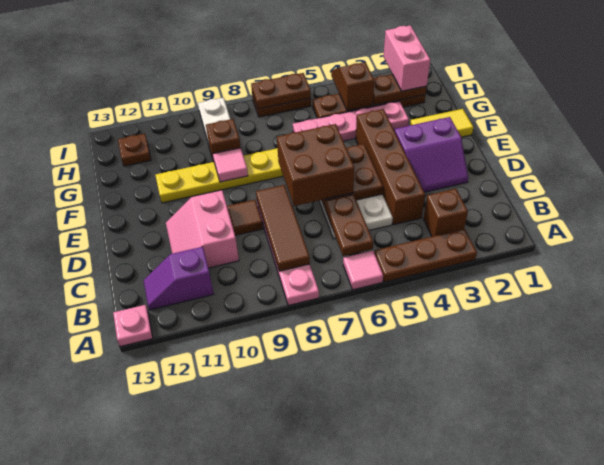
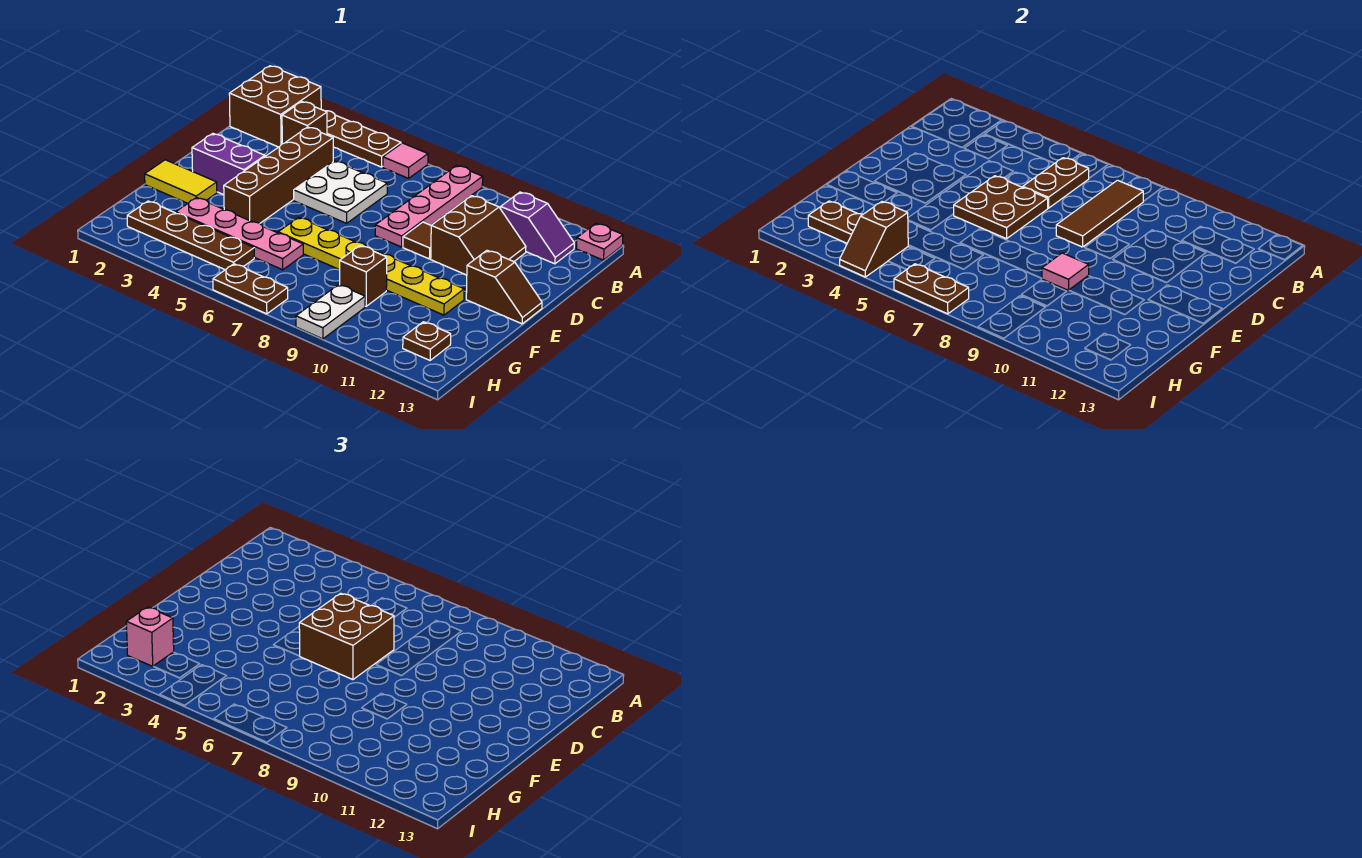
none -> brown 2x2 brick [229,66,321,147]
pink 2x2 slope [166,190,239,268] -> brown 2x2 slope [431,196,526,275]
none -> brown 1x2 slope [466,250,542,324]
pink 1x2 brick [383,25,430,91] -> pink 1x1 brick [126,607,174,666]

